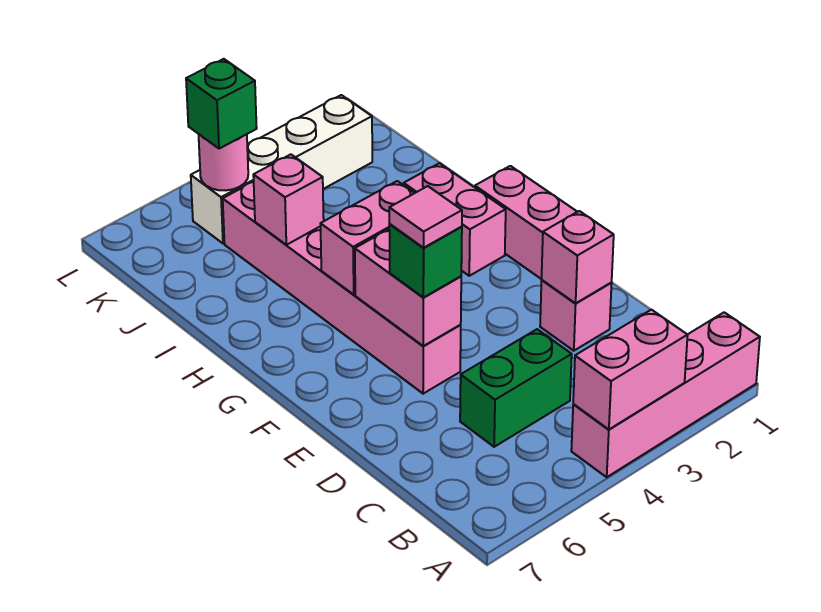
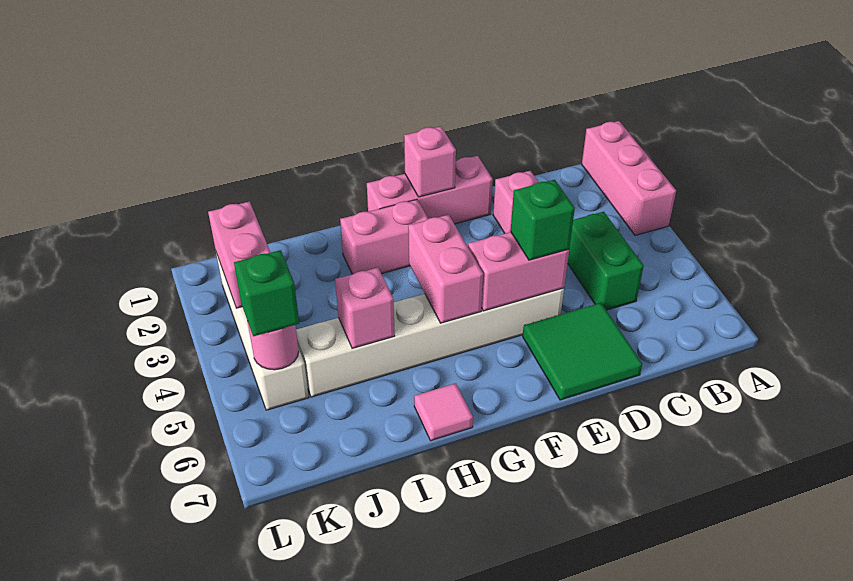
pink 1x4 brick [571,312,760,477] -> pink 1x3 brick [582,121,676,235]
pink 1x2 brick [573,310,688,429] -> pink 1x2 brick moved to [208,201,271,308]
pink 1x1 brick [542,211,614,303] -> pink 1x1 brick moved to [404,126,456,197]
none -> green 2x2 tile [523,303,642,400]
pink 1x6 brick [223,182,461,394] -> white 1x6 brick [296,288,564,397]
pink 1x1 tile [389,186,462,248] -> pink 1x1 tile moved to [414,383,473,441]

